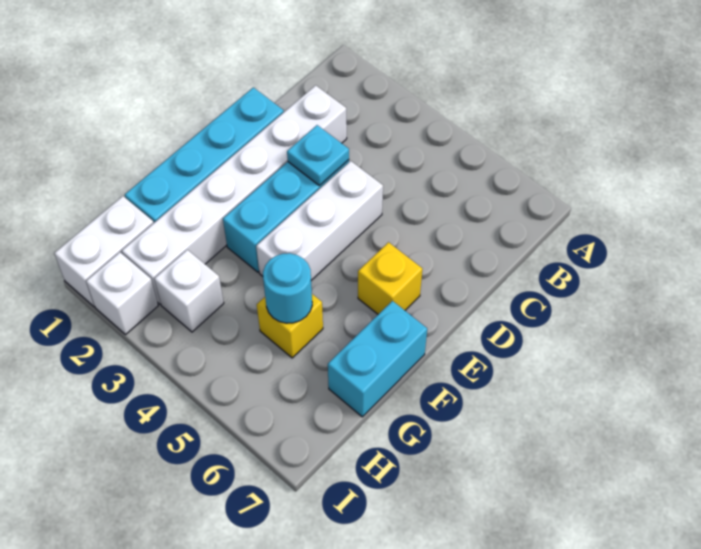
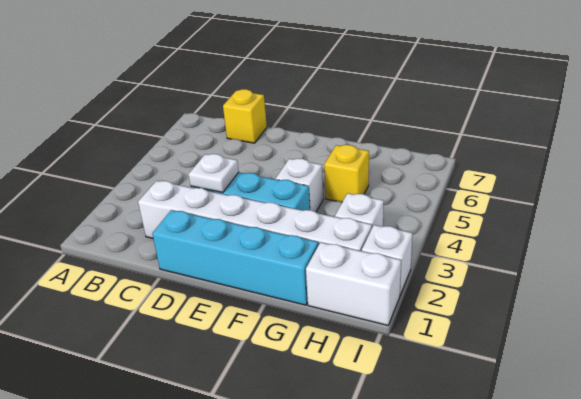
cyan 1x1 plate [287,125,349,186] -> white 1x1 plate [189,154,239,192]
white 1x3 brick [256,161,383,280] -> white 1x1 brick [276,159,323,212]
yellow 1x1 brick [358,242,422,314] -> yellow 1x1 brick moved to [223,89,267,143]
cyan 1x2 brick [328,301,427,417] -> none
cyan 1x1 round brick [263,253,312,323] -> none

